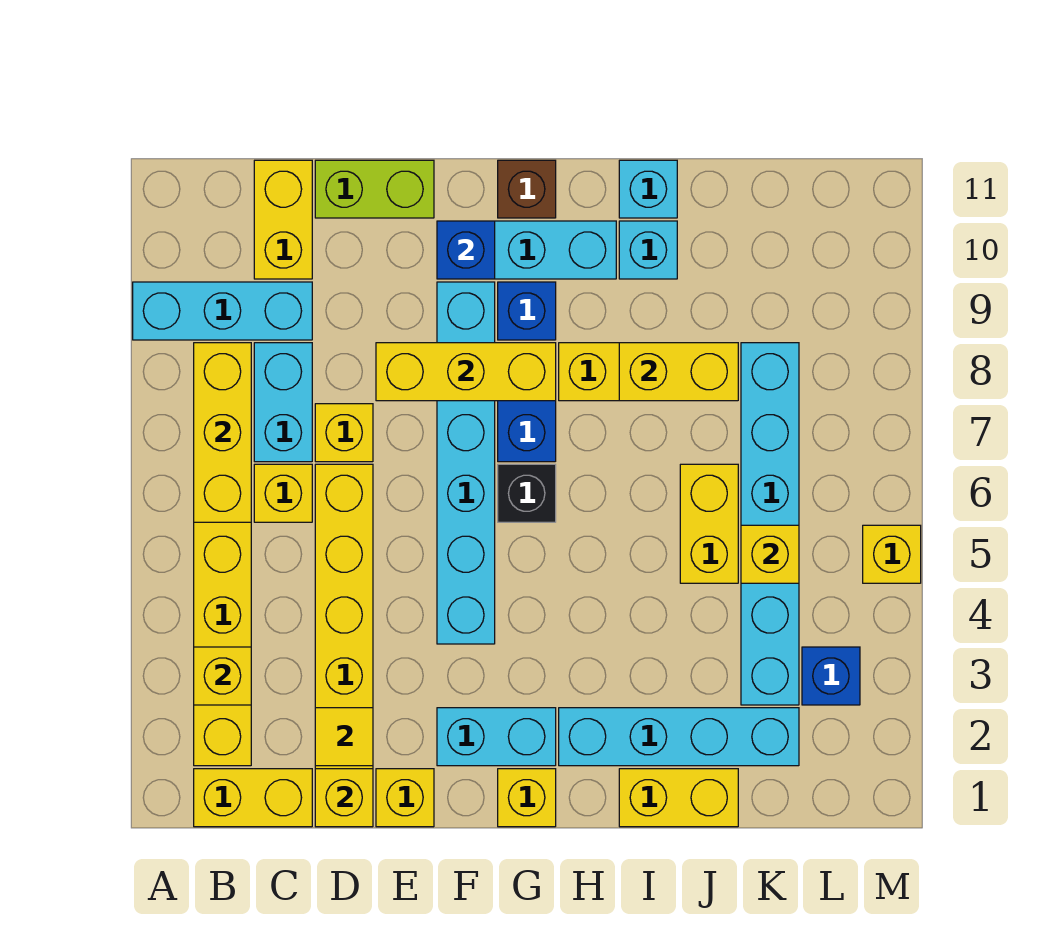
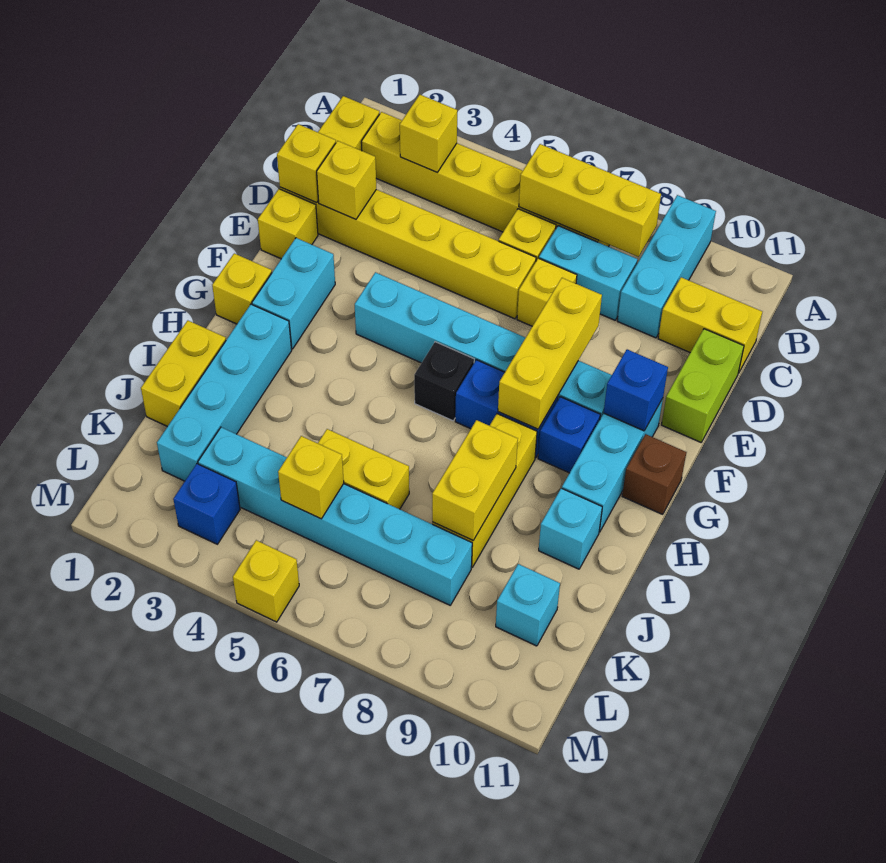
yellow 1x1 tile [315,708,373,766] -> yellow 1x1 brick [317,141,376,219]
cyan 1x1 brick [619,160,677,218] -> cyan 1x1 brick moved to [496,564,560,646]

